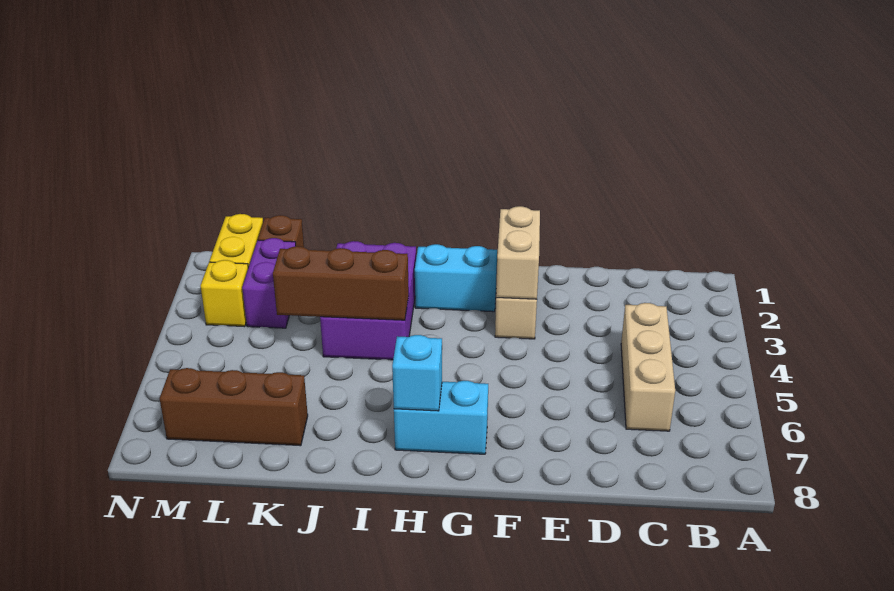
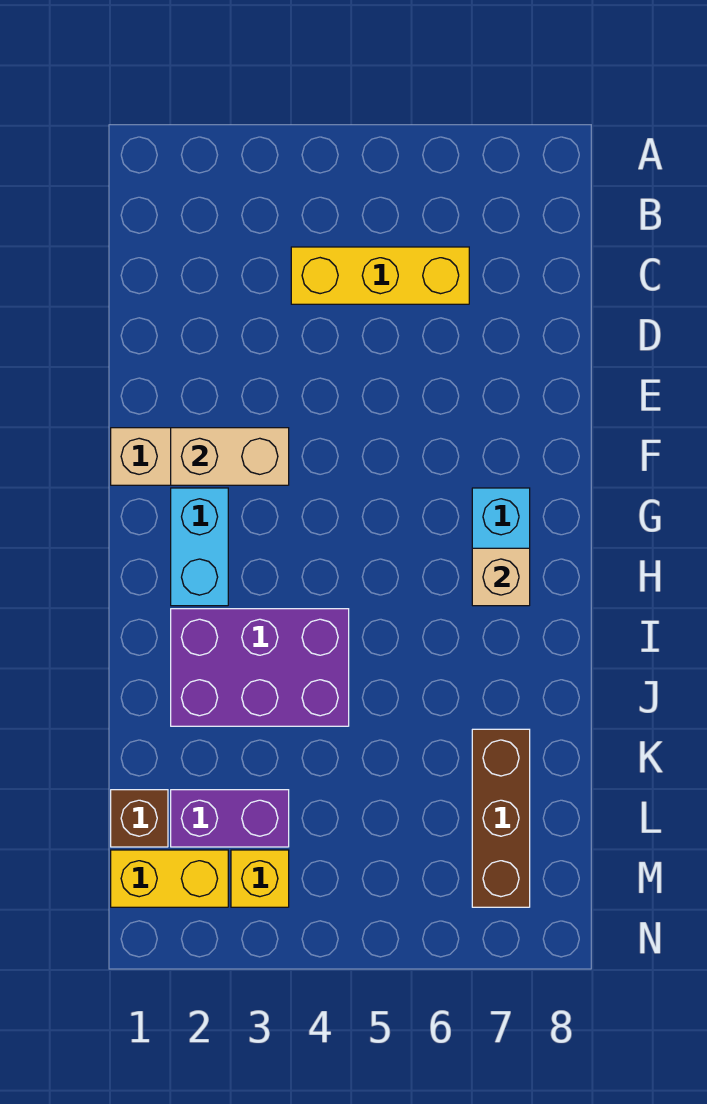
tan 1x3 brick [621,303,675,431] -> yellow 1x3 brick [291,247,469,304]
cyan 1x1 brick [392,335,442,411] -> tan 1x1 brick [472,548,530,606]
brown 1x3 brick [273,246,409,320] -> none

